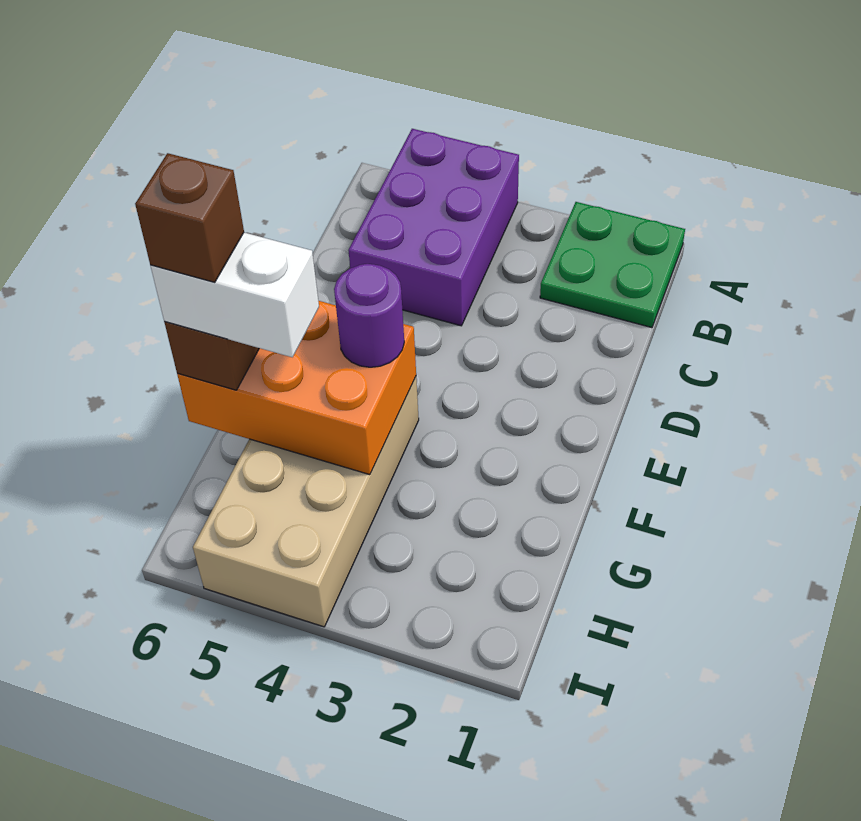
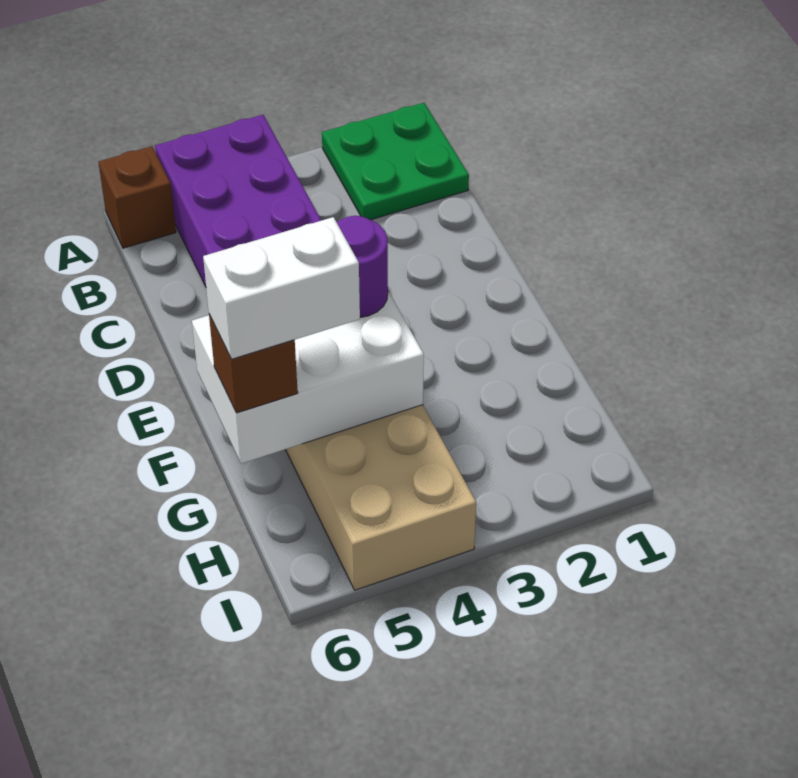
orange 2x3 brick [177,301,416,475] -> white 2x3 brick [192,291,424,464]
brown 1x1 brick [135,153,244,282] -> brown 1x1 brick moved to [99,146,176,248]

